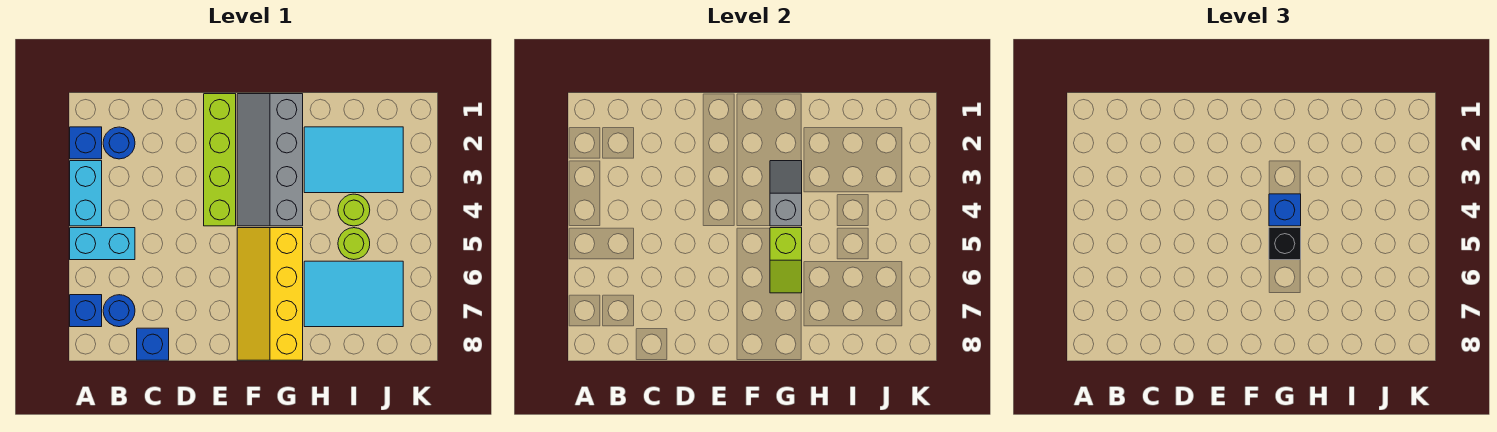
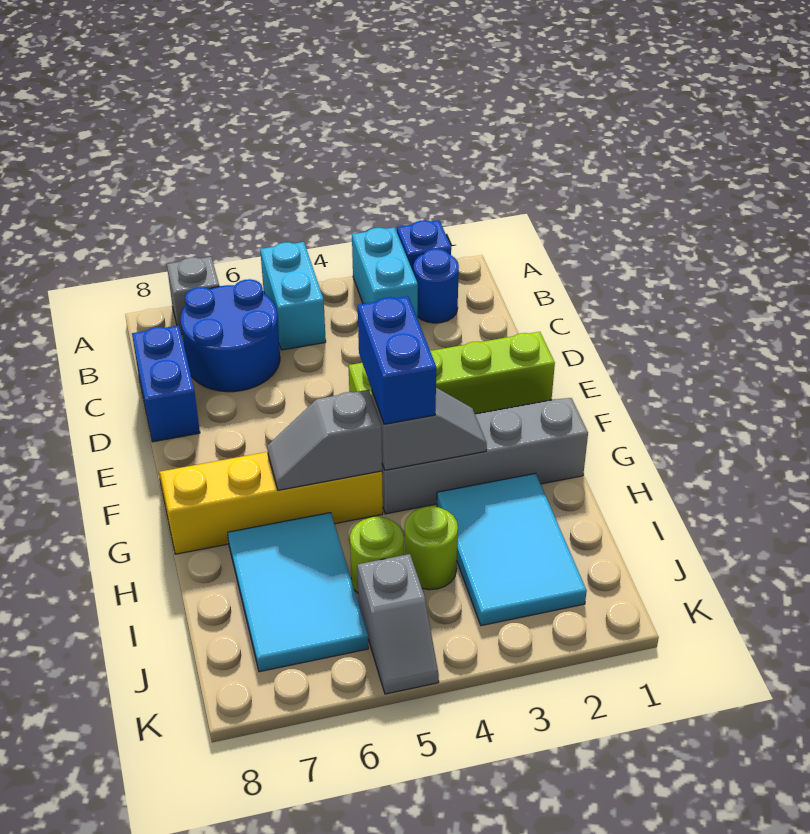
cyan 1x2 brick [70,161,102,226] -> cyan 1x2 brick turned to [352,227,418,319]
blue 1x1 brick [70,295,102,327] -> grey 1x1 brick [167,257,219,335]
blue 1x1 round brick [103,295,135,327] -> blue 2x2 round brick [181,279,280,392]
blue 1x1 brick [137,328,169,360] -> blue 1x2 brick [132,325,200,442]
blue 1x1 brick [1269,194,1301,226] -> blue 1x2 brick [358,296,436,424]
lime 1x2 slope [770,228,802,293] -> grey 1x2 slope [267,390,382,490]
black 1x1 brick [1269,228,1301,260] -> none
none -> grey 1x2 slope [357,554,439,694]

